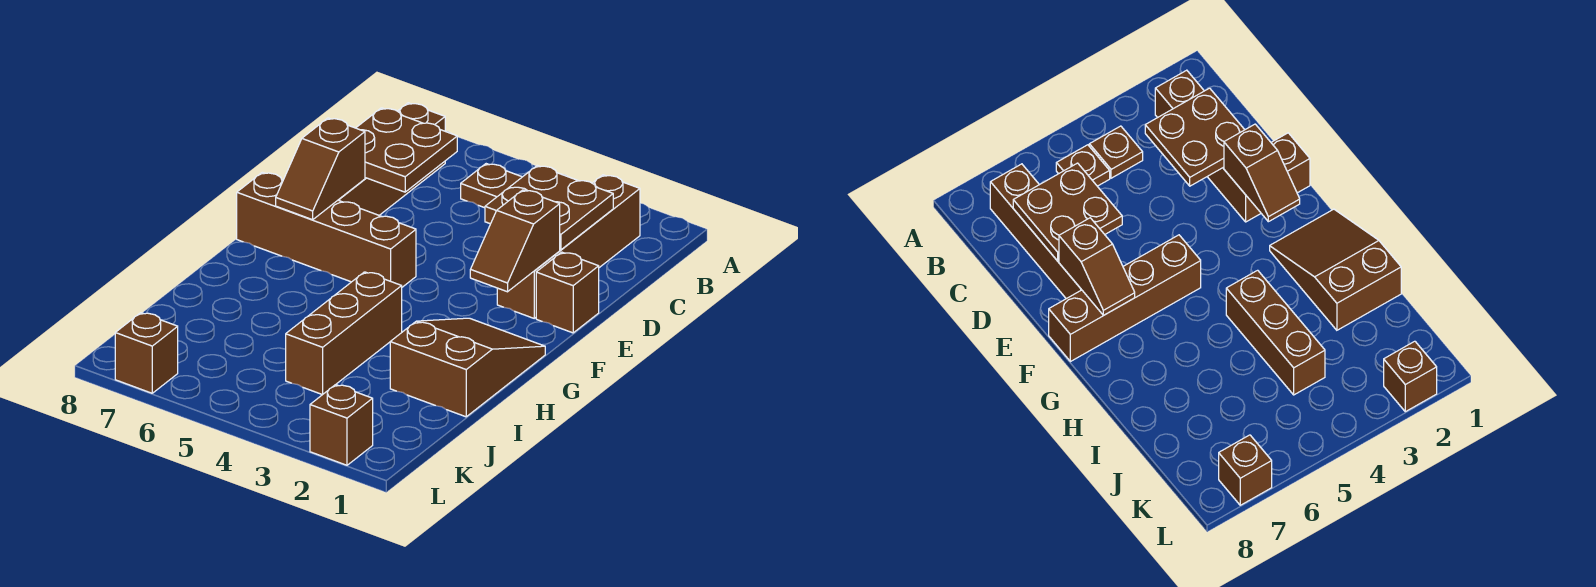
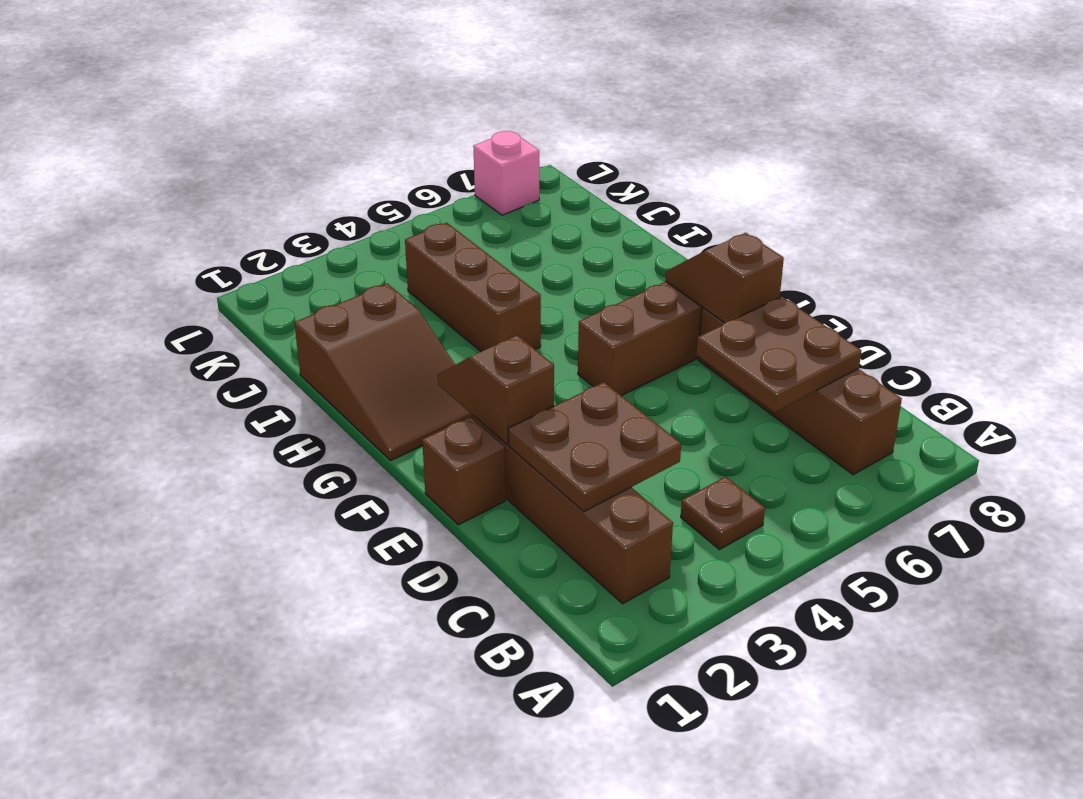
brown 1x1 plate [461,164,522,208] -> none
brown 1x1 brick [310,385,373,465] -> none
brown 1x1 brick [115,313,178,393] -> pink 1x1 brick [473,131,539,215]

